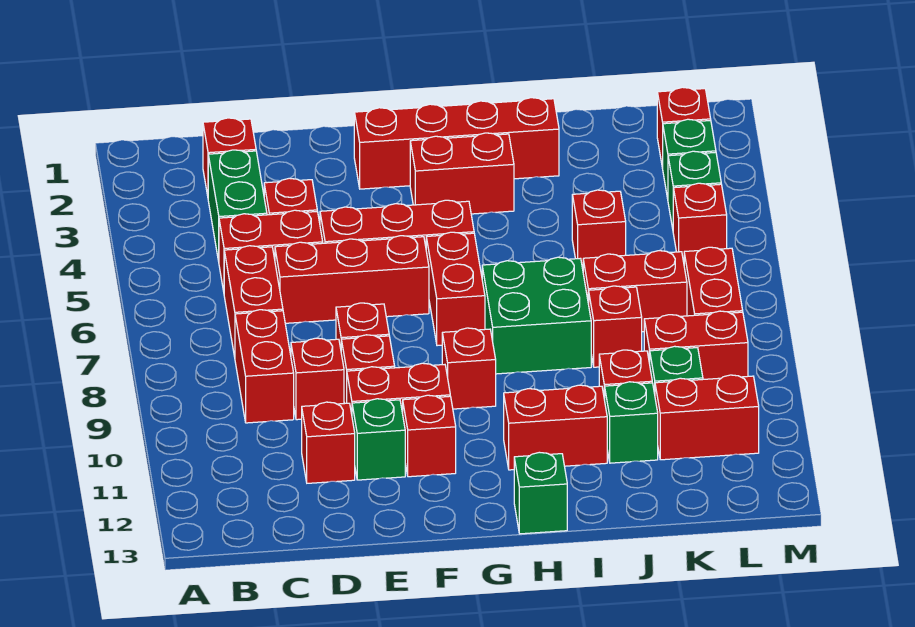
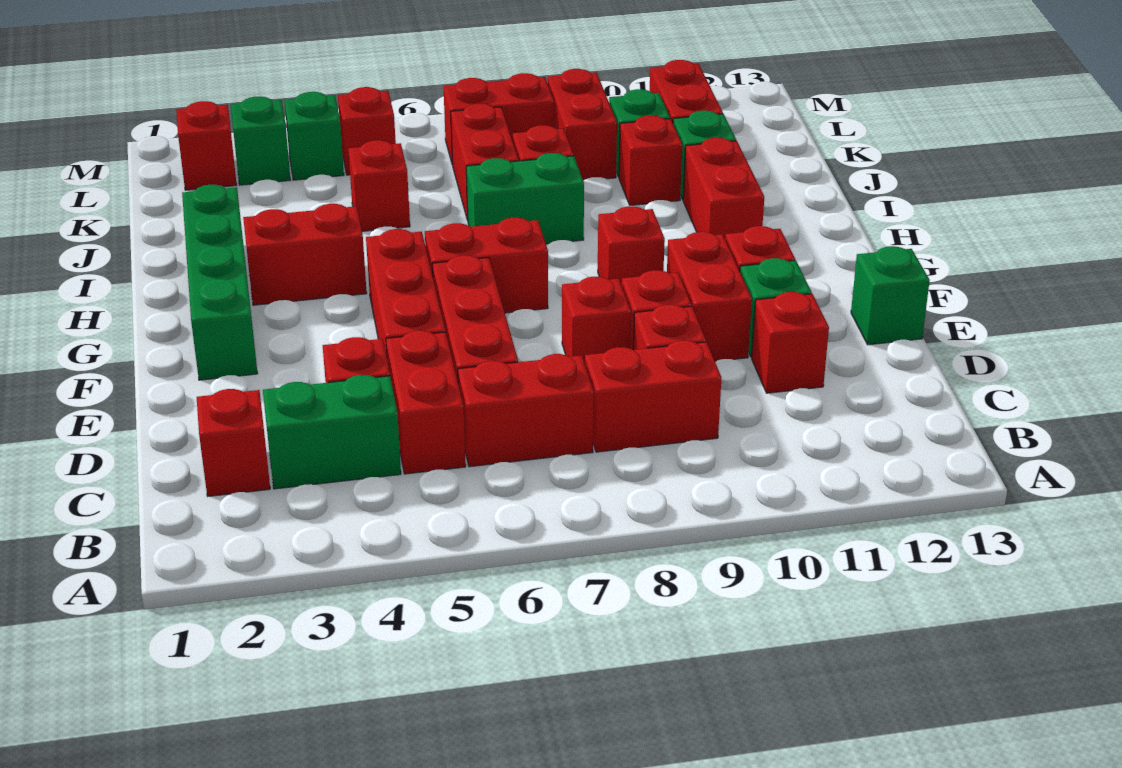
red 1x4 brick [354,98,559,189] -> green 1x4 brick [182,185,258,380]
red 1x2 brick [410,133,514,214] -> red 1x2 brick turned to [243,204,367,305]
green 2x2 brick [482,257,591,374] -> green 1x2 brick [466,153,584,244]
green 1x1 brick [514,452,567,534] -> green 1x1 brick moved to [851,246,930,345]

